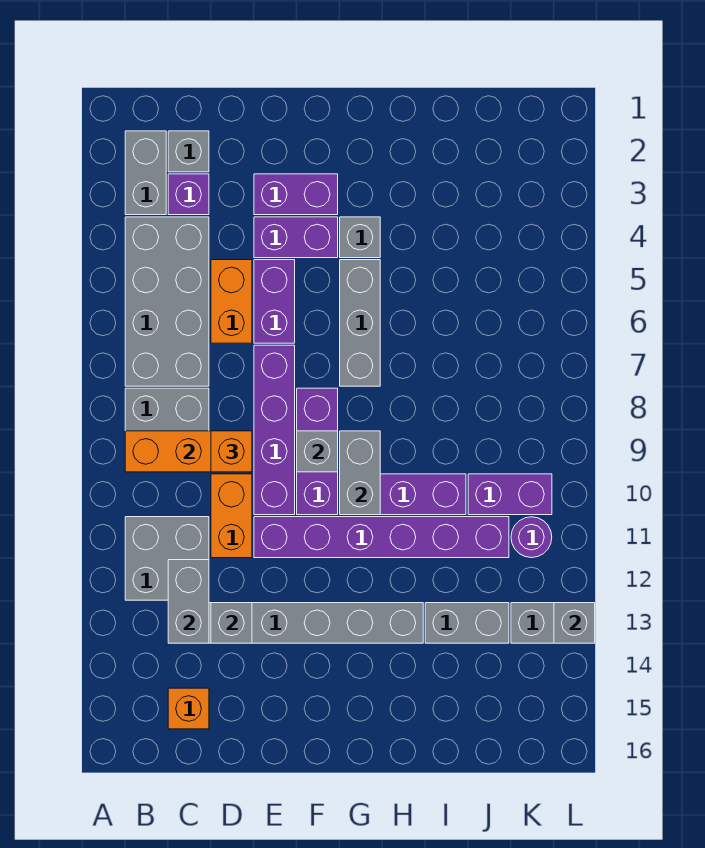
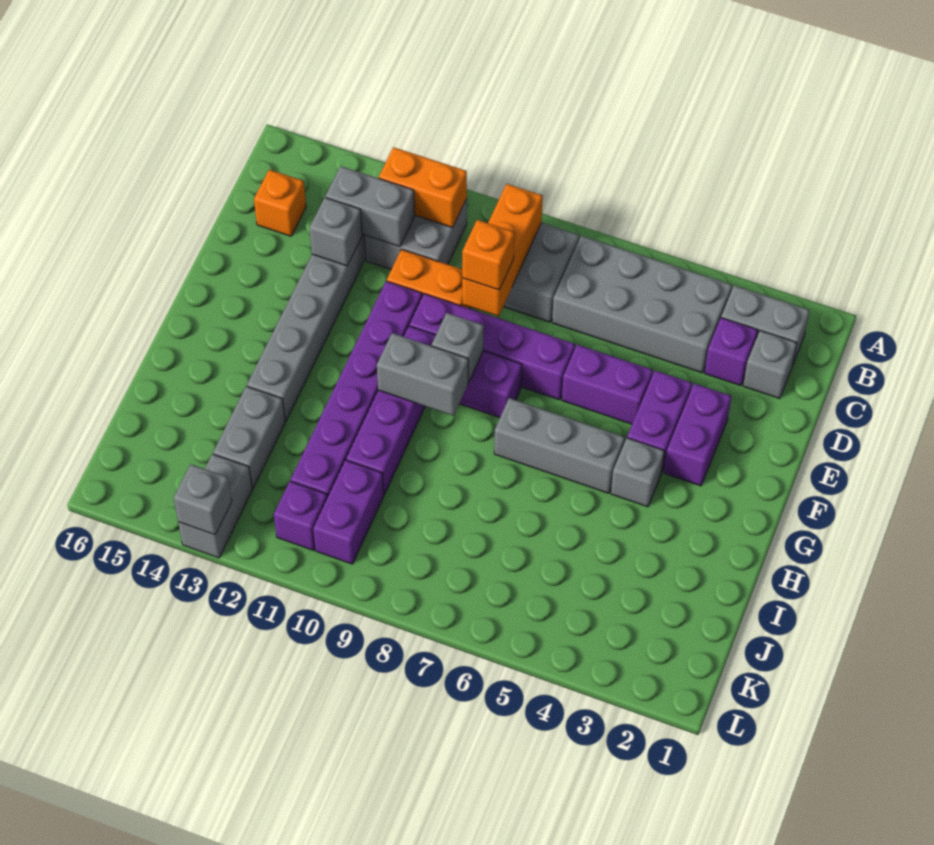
orange 1x2 brick [211,260,252,343] -> orange 1x2 brick moved to [379,147,467,228]
purple 1x1 round brick [511,517,552,558] -> purple 1x1 brick [274,481,327,550]

